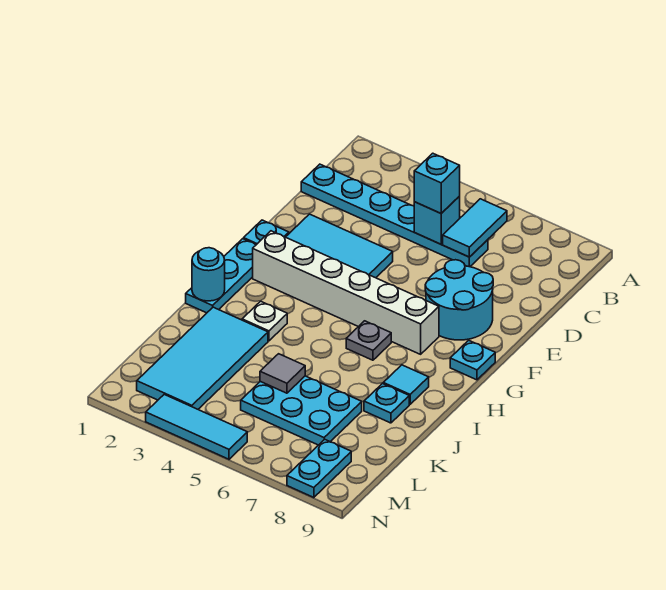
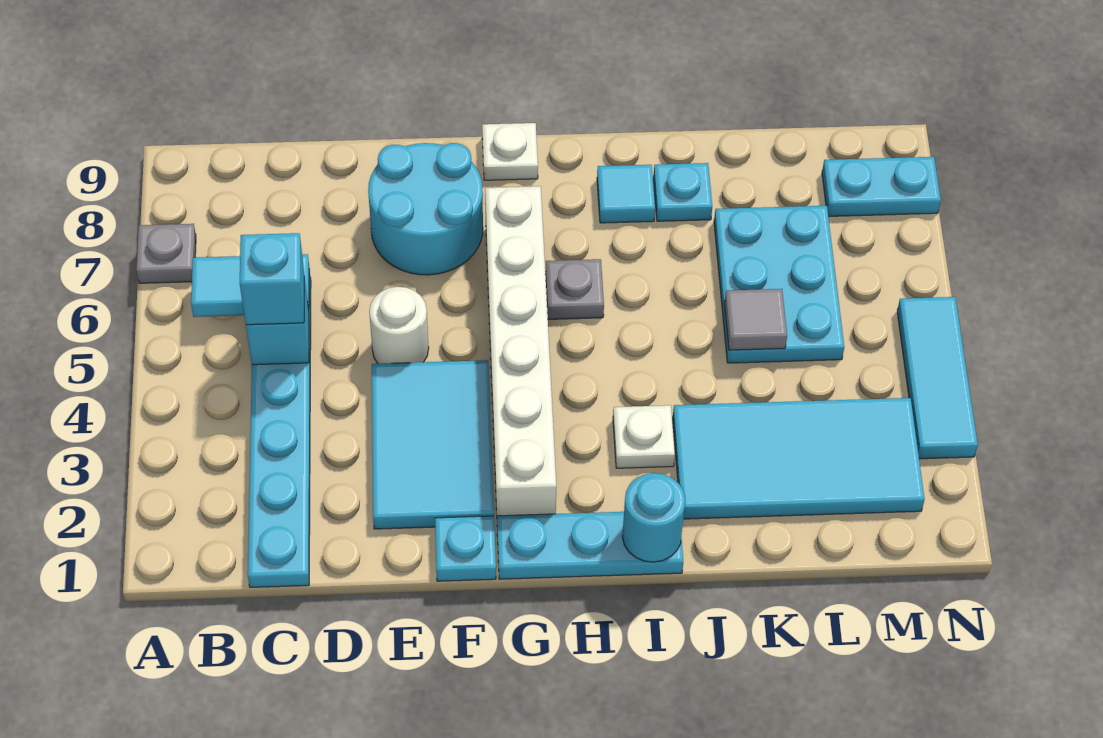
none -> grey 1x1 plate [136,224,196,283]
none -> white 1x1 round brick [369,287,429,364]
cyan 1x1 plate [450,340,495,380] -> white 1x1 plate [482,123,538,180]

